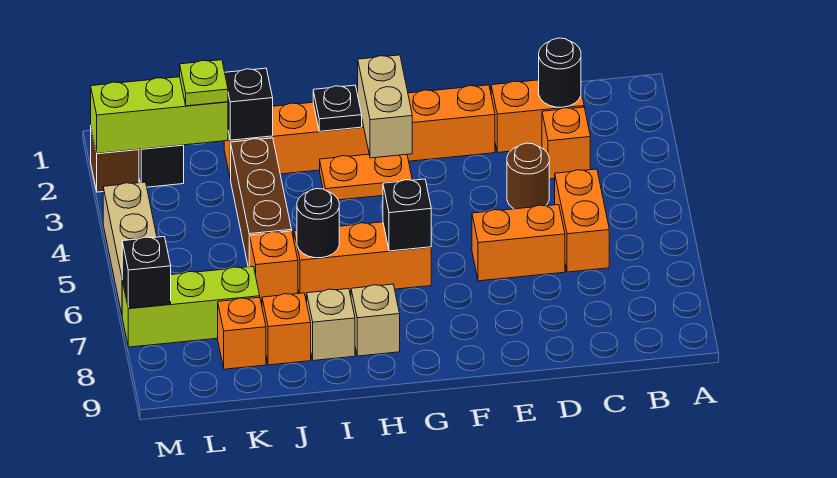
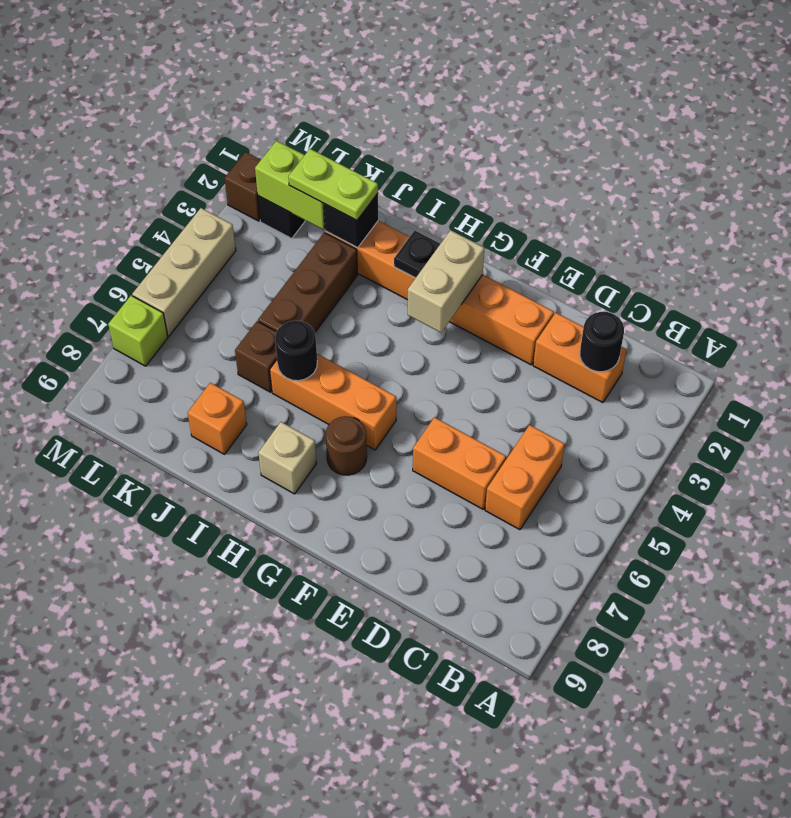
orange 1x1 brick [542,107,590,179] -> none
brown 1x1 round brick [507,143,549,209] -> brown 1x1 round brick moved to [326,416,367,475]
orange 1x2 plate [320,154,412,200] -> none
black 1x1 brick [383,179,431,251] -> none
tan 1x1 brick [307,289,355,361] -> none
orange 1x1 brick [249,231,298,302] -> brown 1x1 brick [235,321,277,392]
lime 1x3 brick [91,77,228,153] -> lime 1x2 brick [255,141,325,230]
lime 1x1 plate [180,60,228,106] -> lime 1x2 plate [288,149,378,220]
lime 1x3 brick [122,266,260,347] -> lime 1x1 brick [108,295,168,366]
orange 1x1 brick [218,297,266,369] -> none
black 1x1 brick [122,237,171,308] -> none

